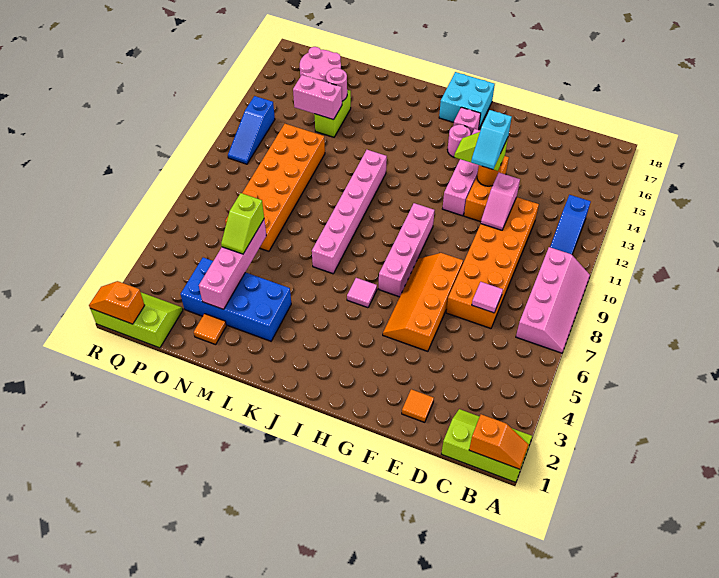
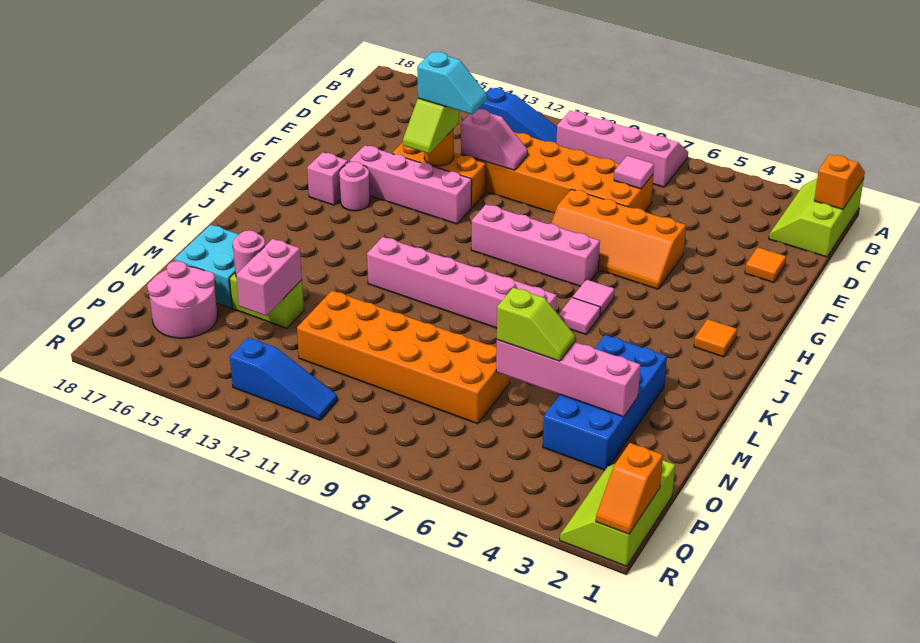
cyan 2x2 brick [439,72,495,128] -> cyan 2x2 brick moved to [174,225,239,308]
none -> pink 1x1 tile [558,297,600,334]
orange 1x1 tile [194,314,226,345] -> orange 1x1 tile moved to [694,319,737,357]

